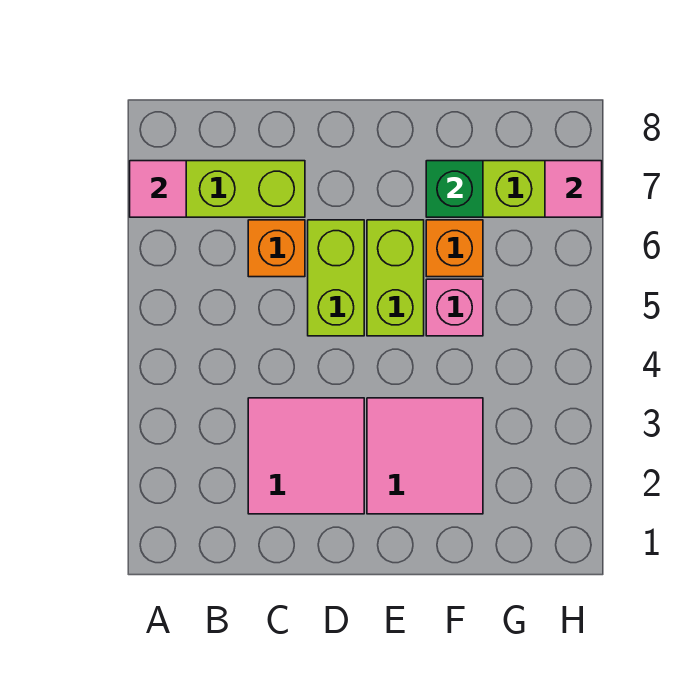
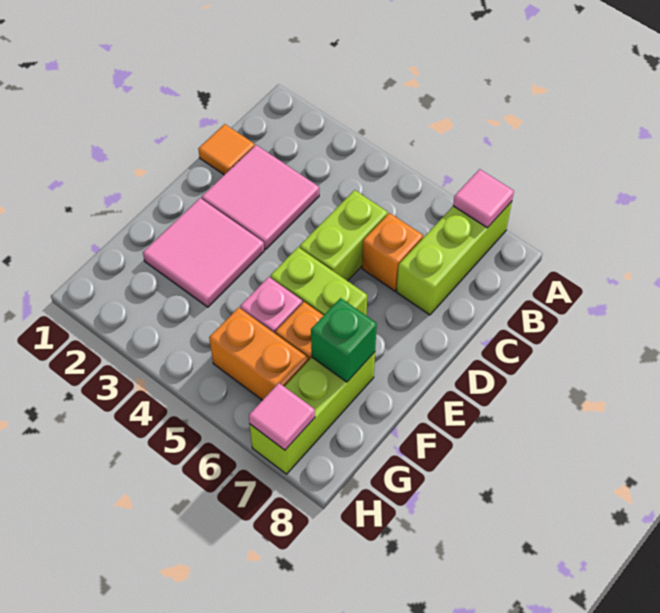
none -> orange 1x1 tile [198,124,255,175]
lime 1x2 brick [308,220,364,336] -> lime 1x2 brick turned to [300,190,388,281]
none -> orange 1x2 brick [209,307,309,400]

